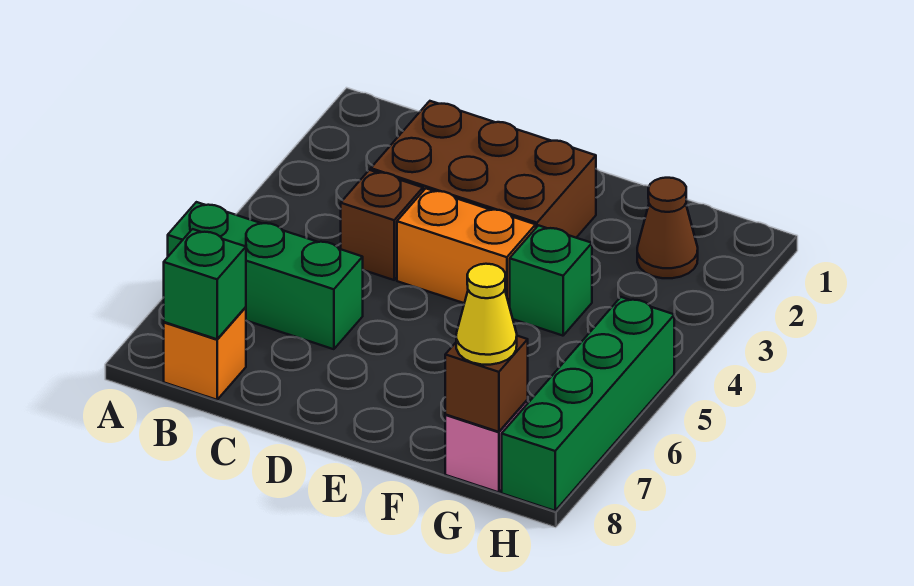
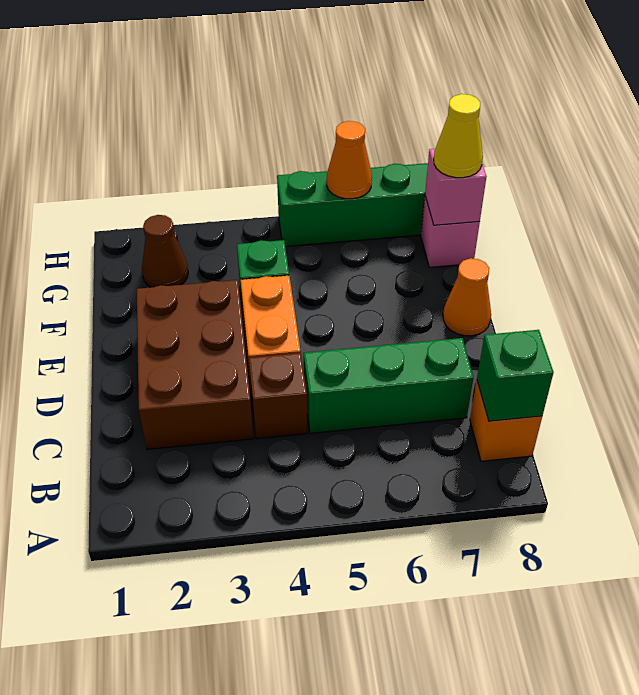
green 1x3 brick [168,202,363,349] -> green 1x3 brick turned to [303,338,473,433]
none -> orange 1x1 cone [443,258,491,336]
brown 1x1 brick [445,336,528,432] -> pink 1x1 brick [425,149,487,225]
none -> orange 1x1 cone [327,121,372,199]

